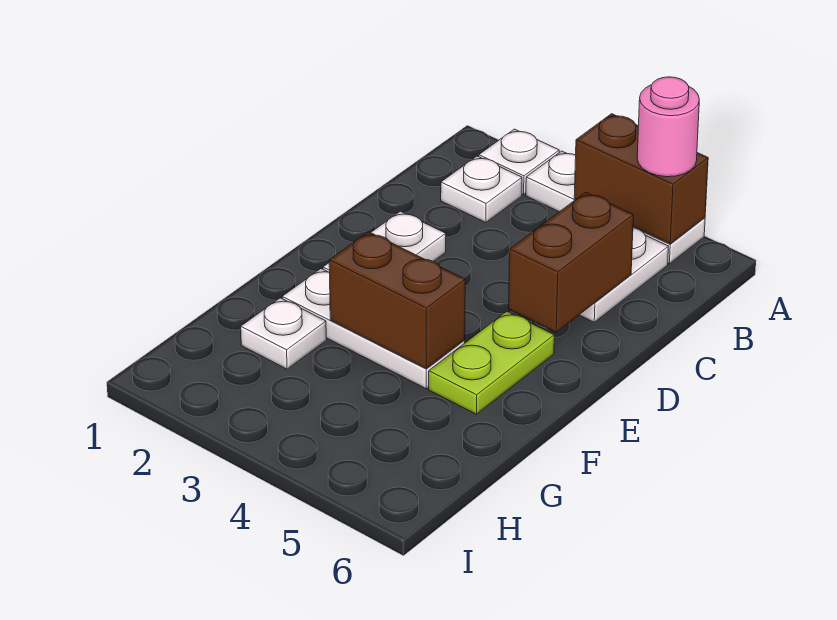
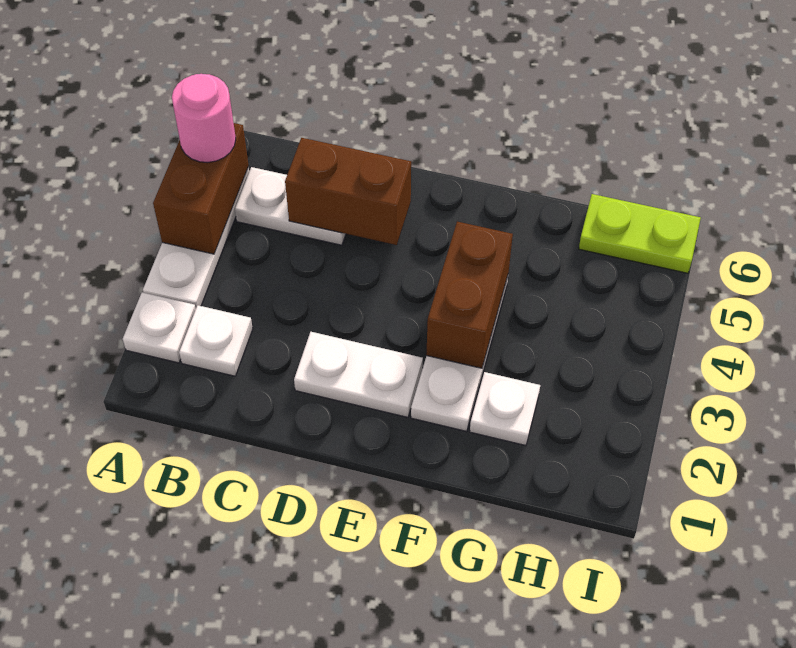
lime 1x2 plate [429,311,554,414] -> lime 1x2 plate moved to [579,194,701,273]

